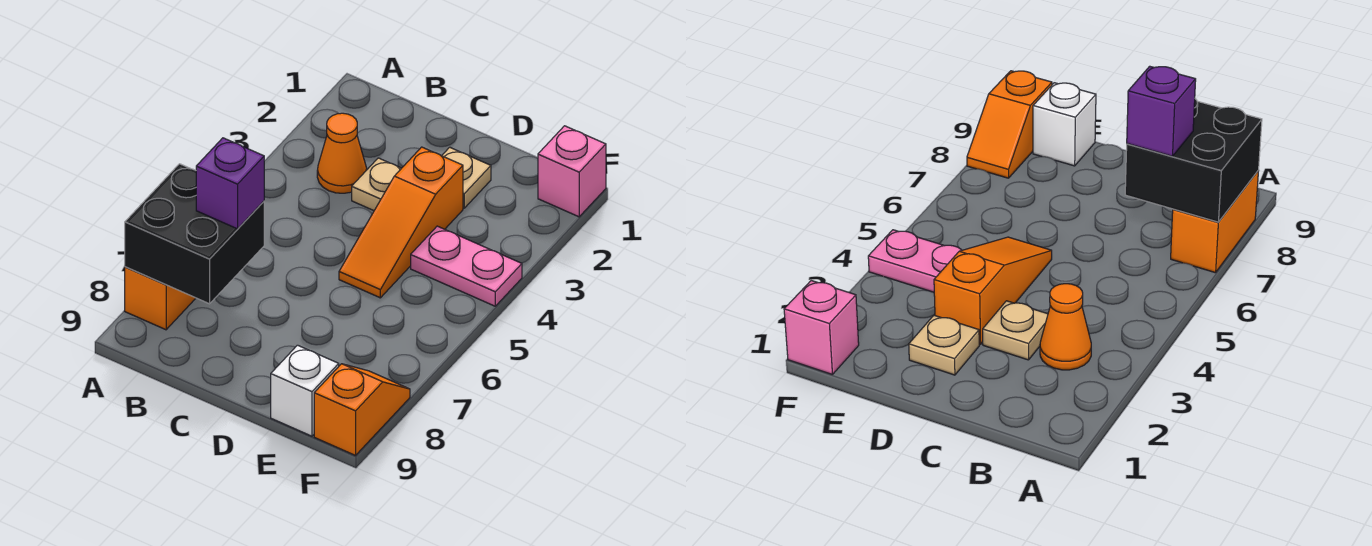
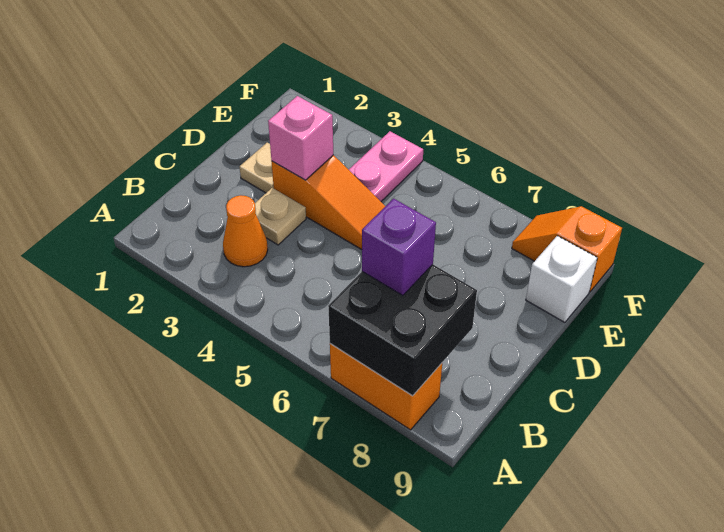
pink 1x1 brick [538,126,606,217] -> pink 1x1 brick moved to [268,96,333,180]

